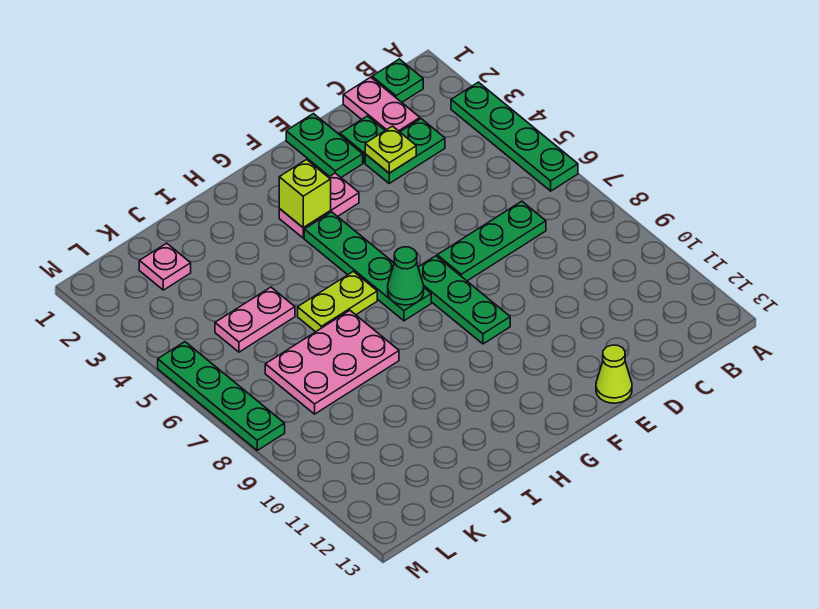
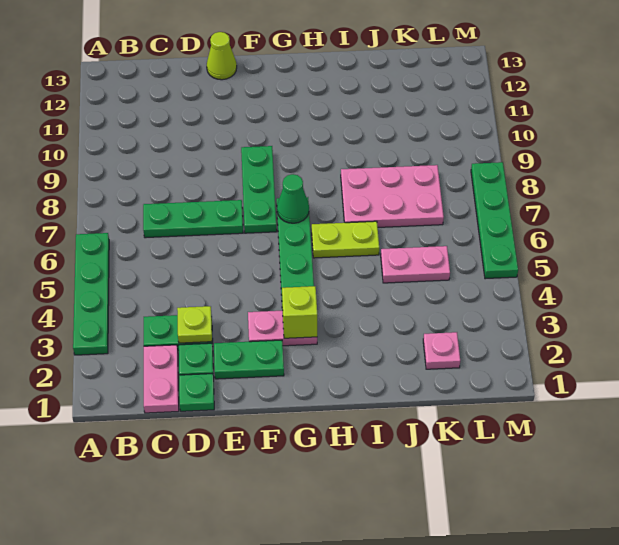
green 1x1 plate [372,59,423,102] -> green 1x1 plate moved to [179,374,214,411]
green 1x2 plate [286,114,363,177] -> green 1x2 plate turned to [214,340,284,379]

